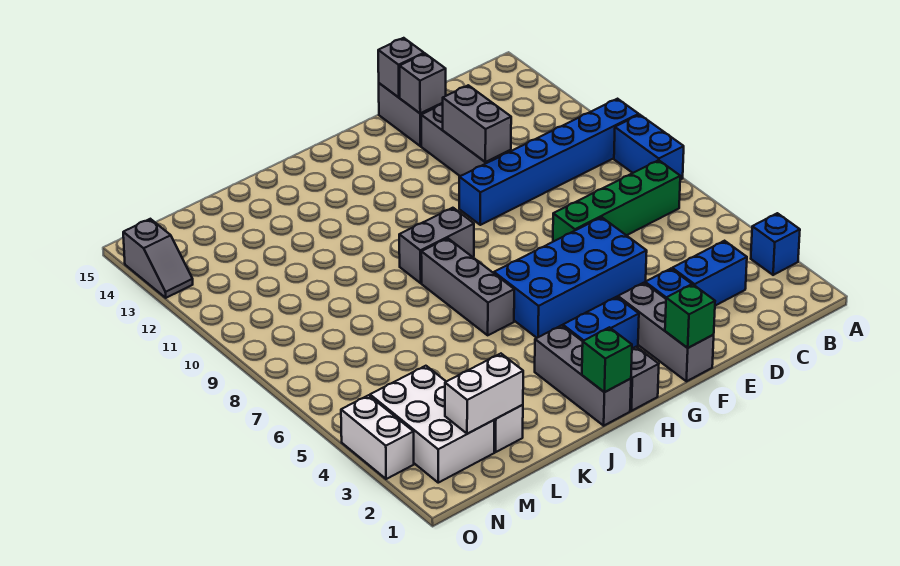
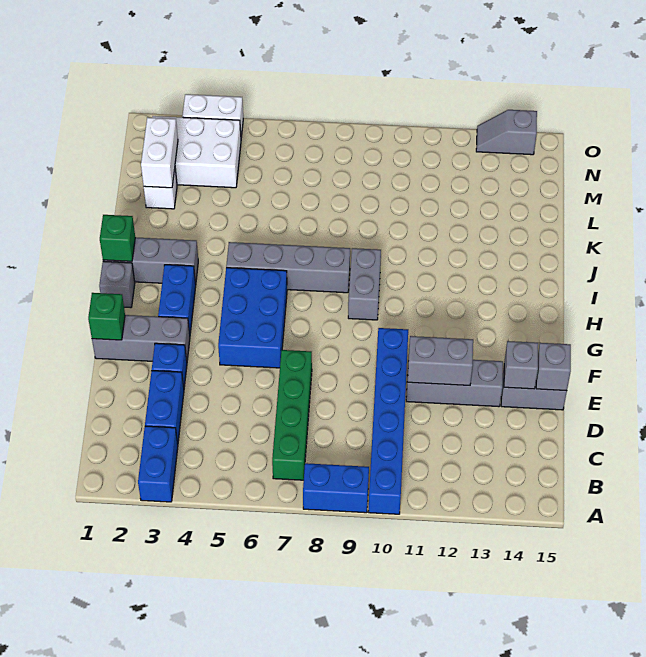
blue 1x1 brick [751,213,800,275] -> blue 1x2 brick [138,426,178,502]
blue 2x4 brick [494,217,647,338] -> blue 2x3 brick [218,268,287,368]
grey 1x3 brick [421,238,514,335] -> grey 1x4 brick [226,242,350,293]

